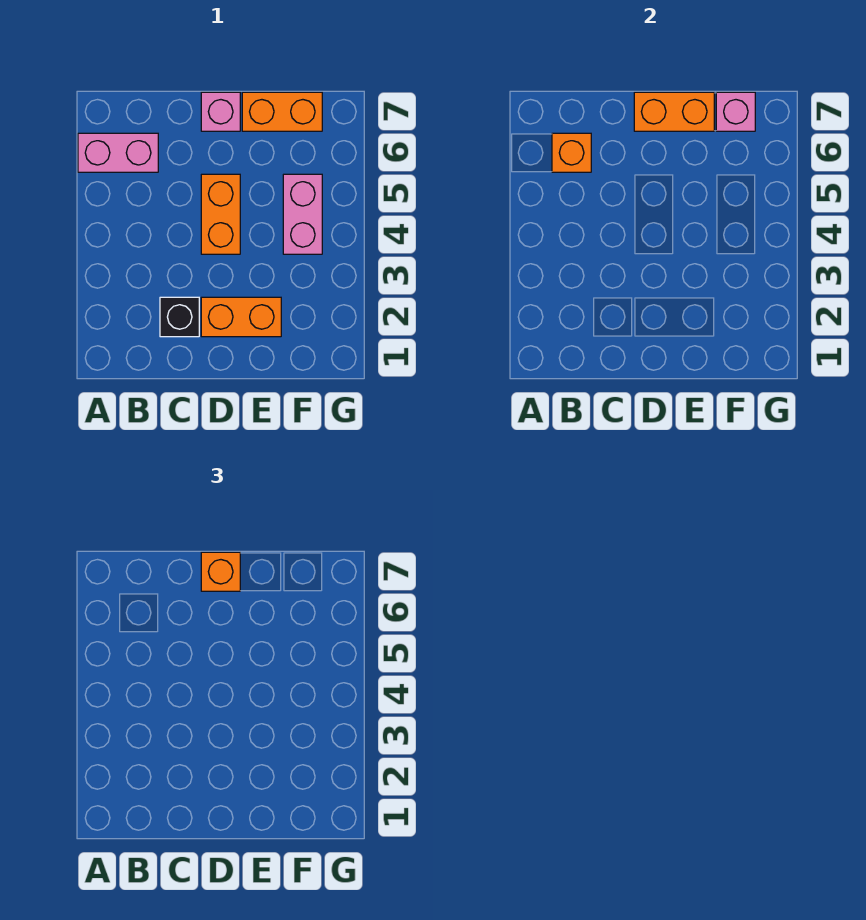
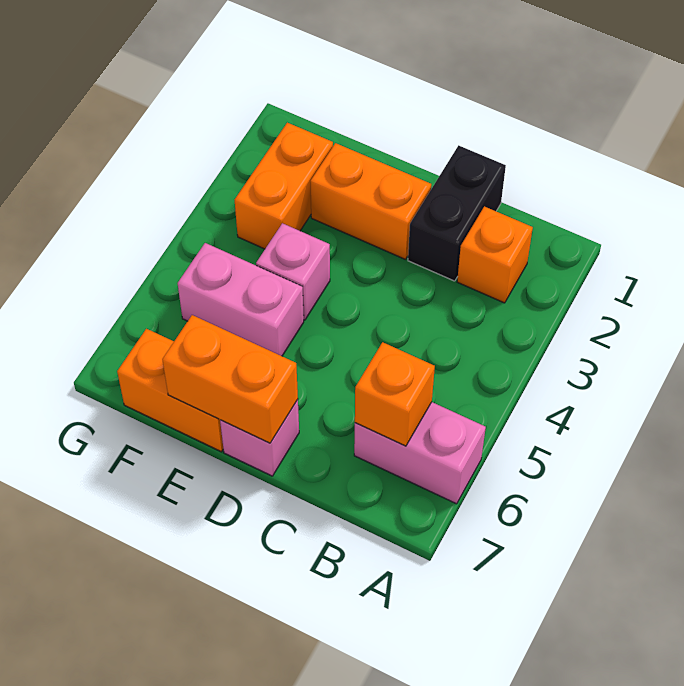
black 1x1 brick [160,297,199,337] -> black 1x2 brick [408,145,506,281]
orange 1x2 brick [201,174,240,254] -> orange 1x2 brick moved to [235,123,333,249]
orange 1x1 brick [201,552,240,591] -> orange 1x1 brick moved to [457,206,533,303]
pink 1x2 brick [283,174,322,254] -> pink 1x2 brick turned to [178,243,304,356]
pink 1x1 brick [716,92,755,131] -> pink 1x1 brick moved to [256,223,330,320]

